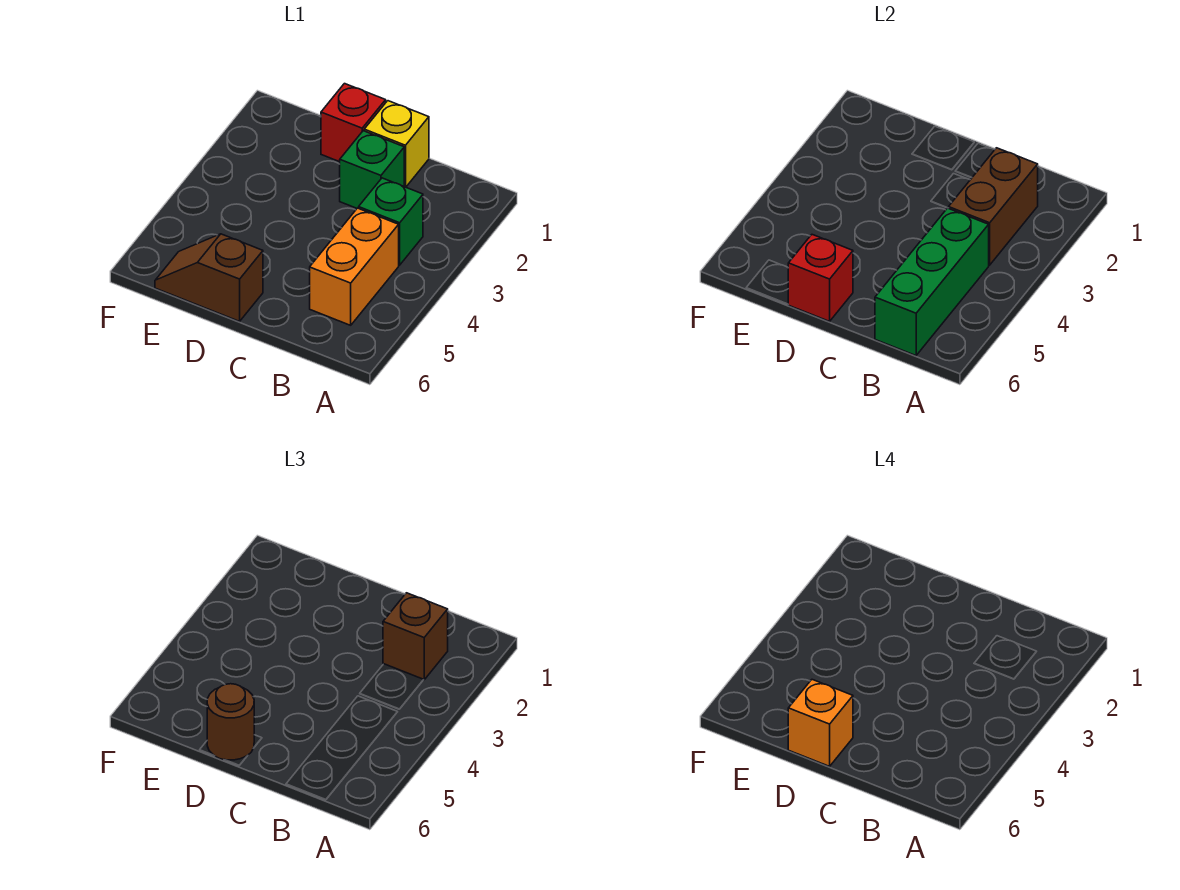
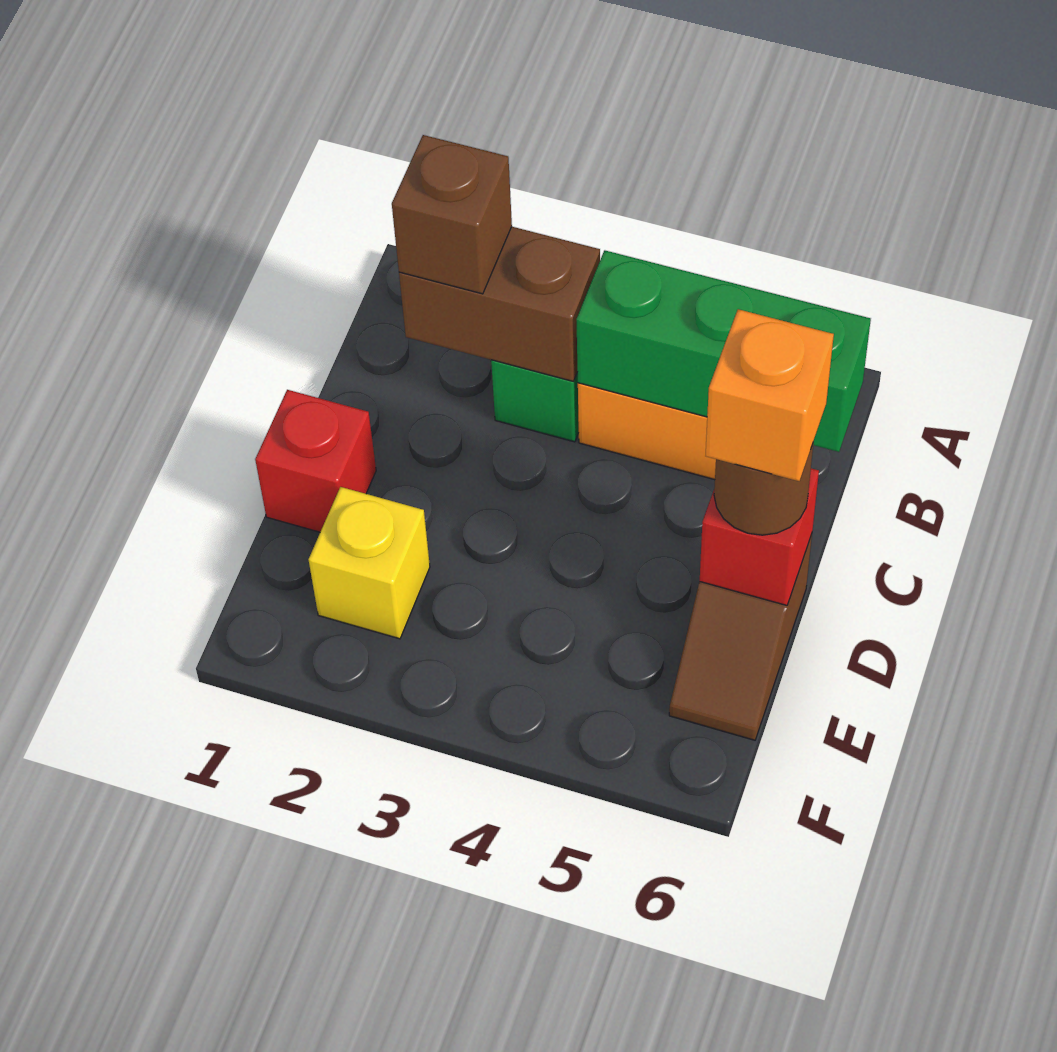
yellow 1x1 brick [364,101,429,187] -> yellow 1x1 brick moved to [309,487,430,639]
green 1x1 brick [340,131,404,208] -> none

